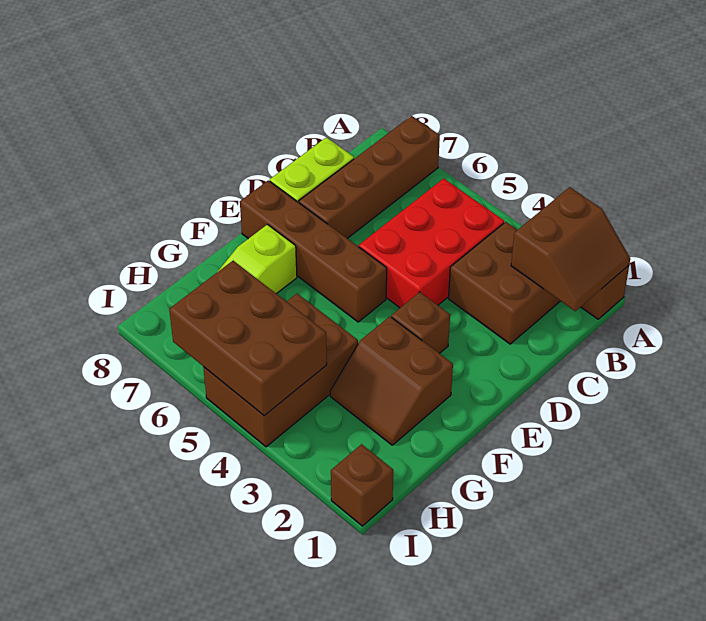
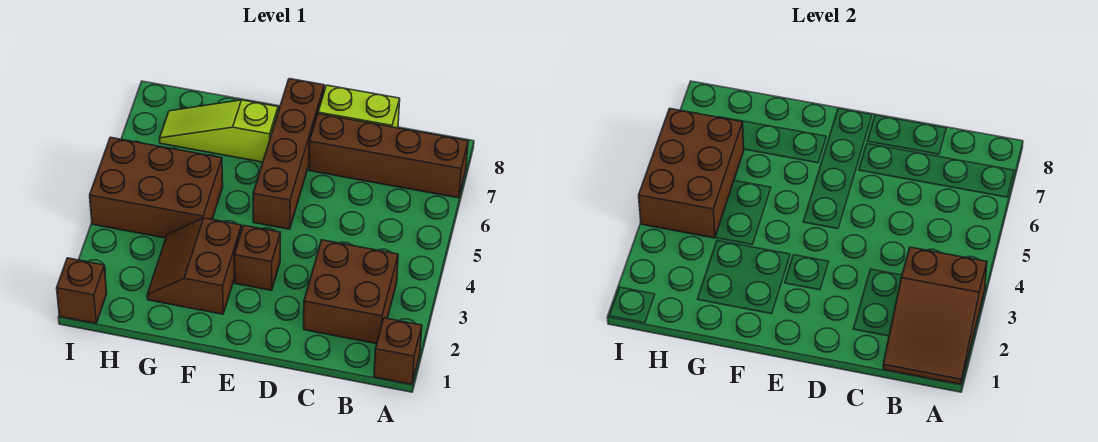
brown 2x2 slope [511,187,630,311] -> brown 2x3 slope [883,247,987,384]
red 2x3 brick [359,179,504,308] -> none

